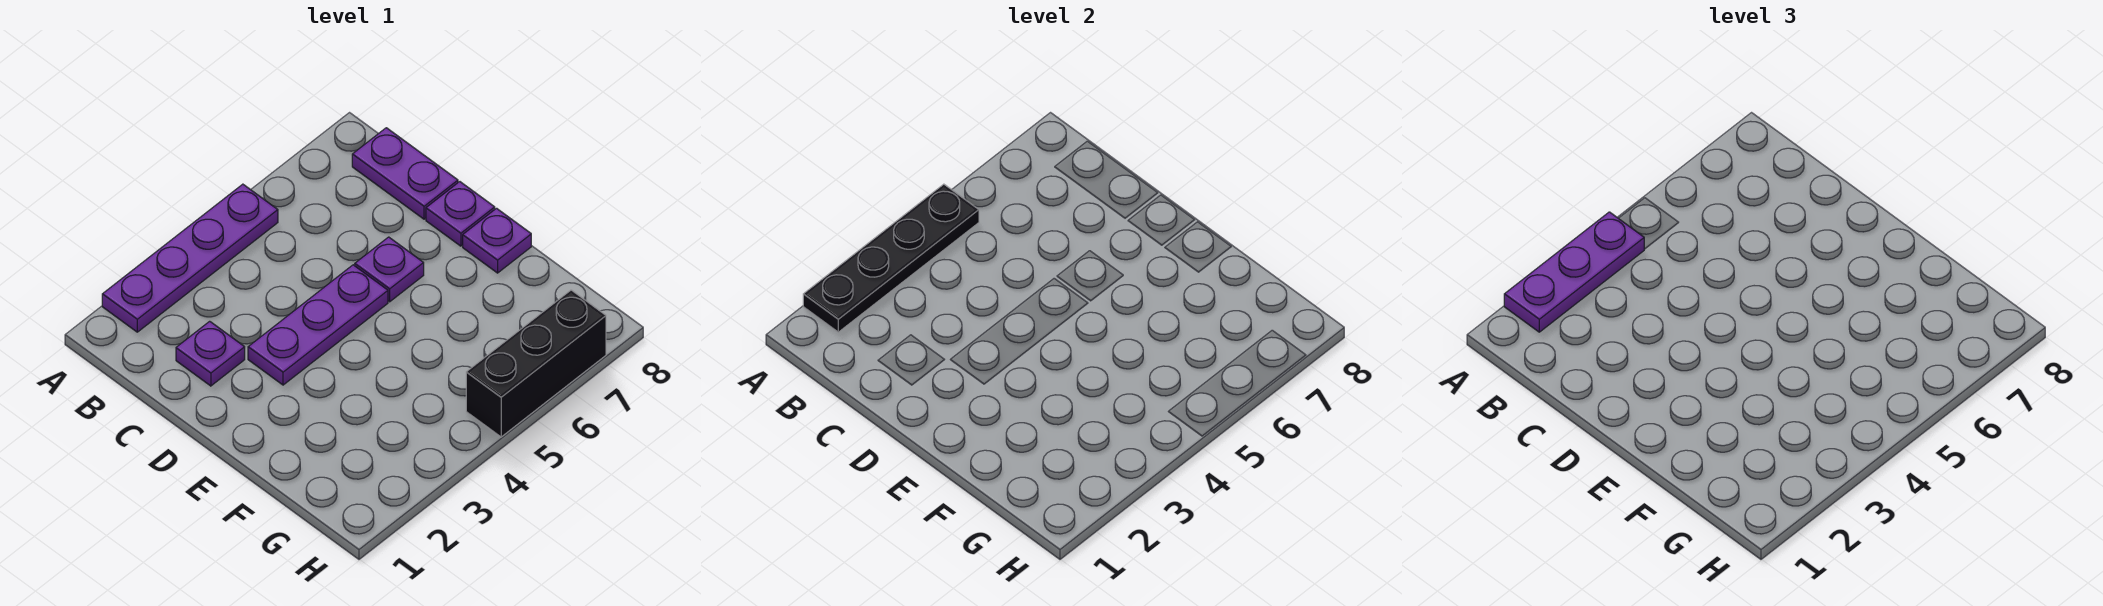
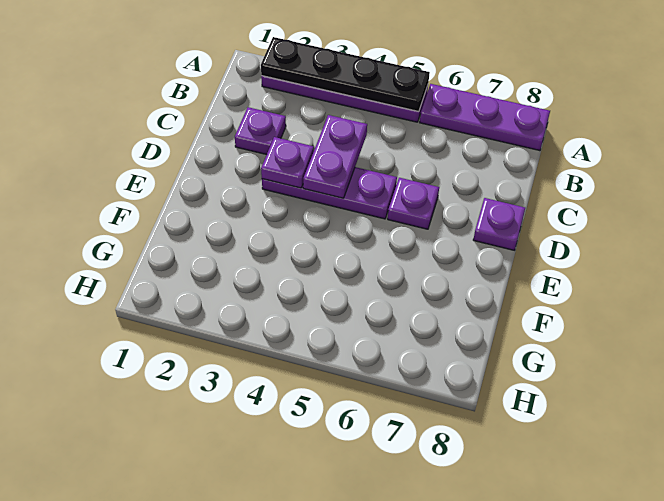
purple 1x3 plate [1504,212,1644,332] -> purple 1x3 plate moved to [420,84,550,151]
purple 1x2 plate [352,128,458,219] -> purple 1x2 plate moved to [303,115,367,198]
purple 1x1 plate [463,208,531,273] -> purple 1x1 plate moved to [261,137,314,188]
black 1x3 brick [466,290,606,437] -> none

